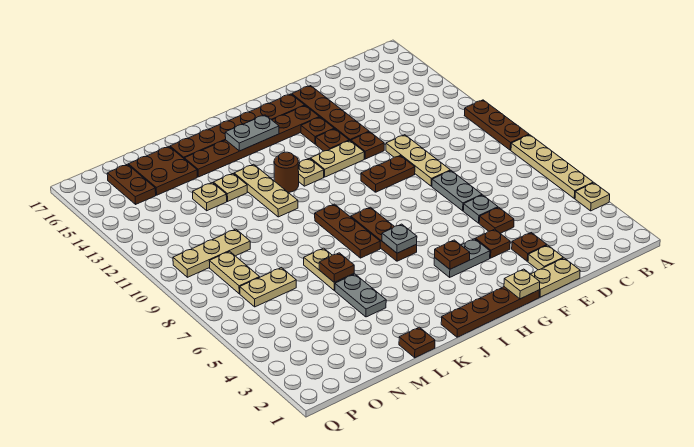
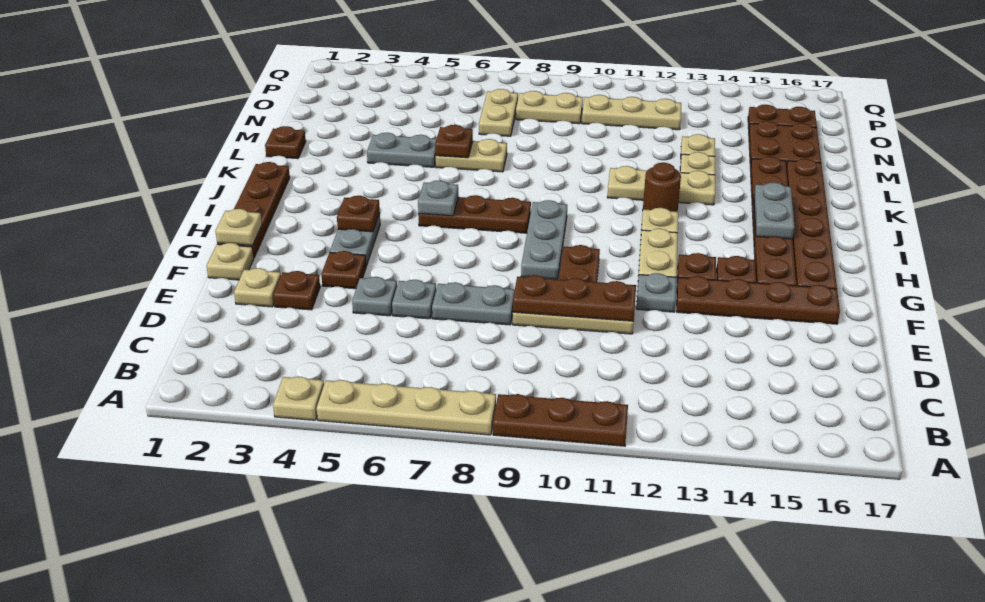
tan 1x2 plate [531,258,580,297] -> tan 1x1 plate [207,243,254,280]
brown 1x1 plate [479,207,514,233] -> grey 1x1 plate [352,277,397,316]
brown 1x1 plate [351,132,384,159] -> grey 1x1 plate [636,273,676,312]
none -> grey 1x3 plate [521,200,567,279]
brown 1x3 plate [315,204,380,258] -> brown 1x3 plate moved to [513,275,636,321]
tan 1x3 plate [173,229,250,277] -> tan 1x3 plate turned to [582,95,681,130]

